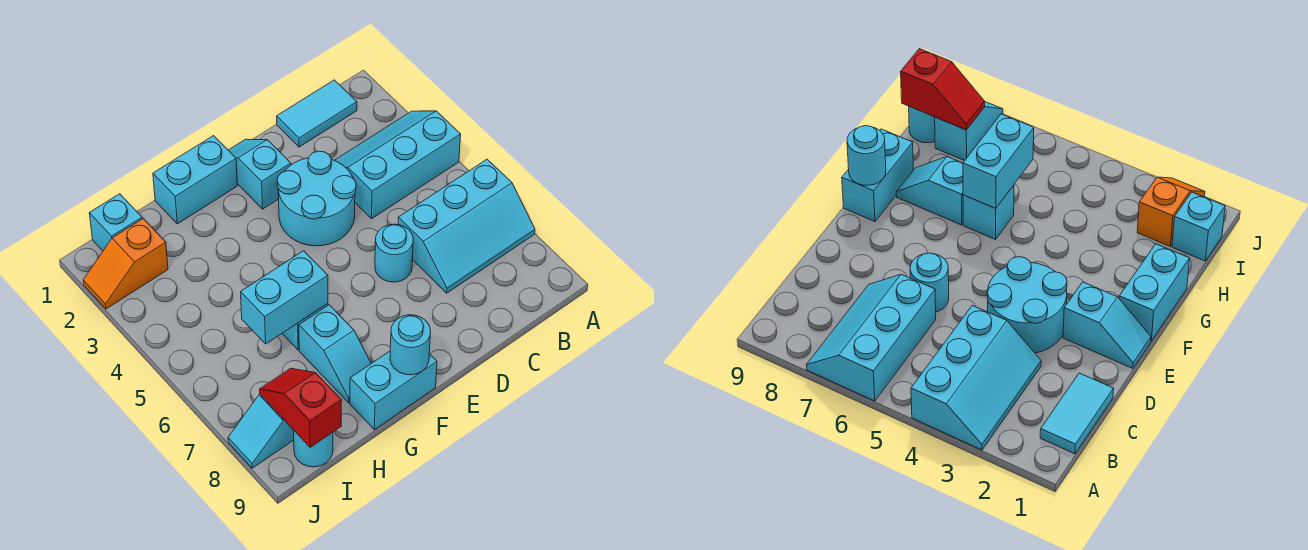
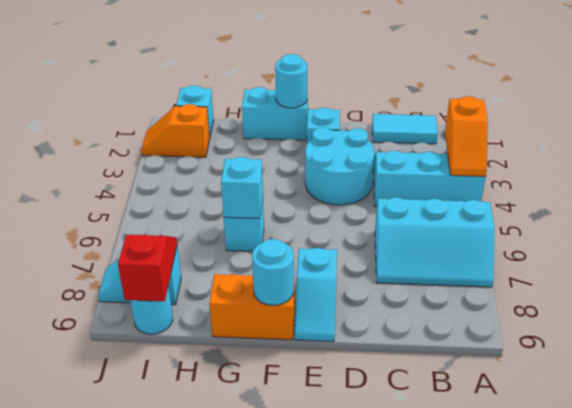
none -> orange 1x2 slope [445,96,488,176]
cyan 1x1 round brick [375,224,413,282] -> cyan 1x1 round brick moved to [275,54,307,108]
cyan 1x2 brick [350,351,437,430] -> orange 1x2 brick [209,274,295,340]
cyan 1x2 brick [241,251,328,344] -> cyan 1x1 brick [221,157,263,218]
cyan 1x2 slope [299,305,371,403] -> cyan 1x2 slope moved to [295,248,337,341]

